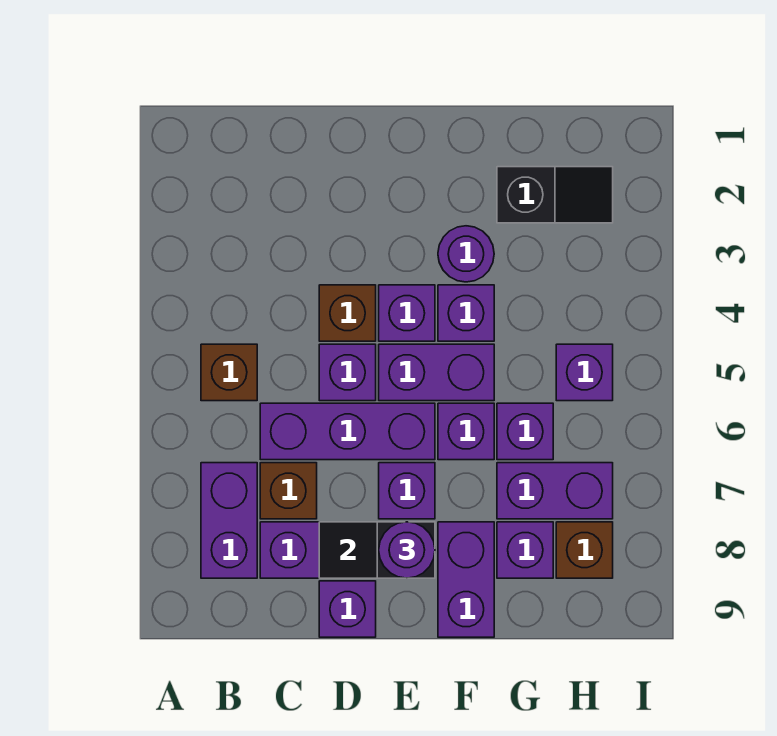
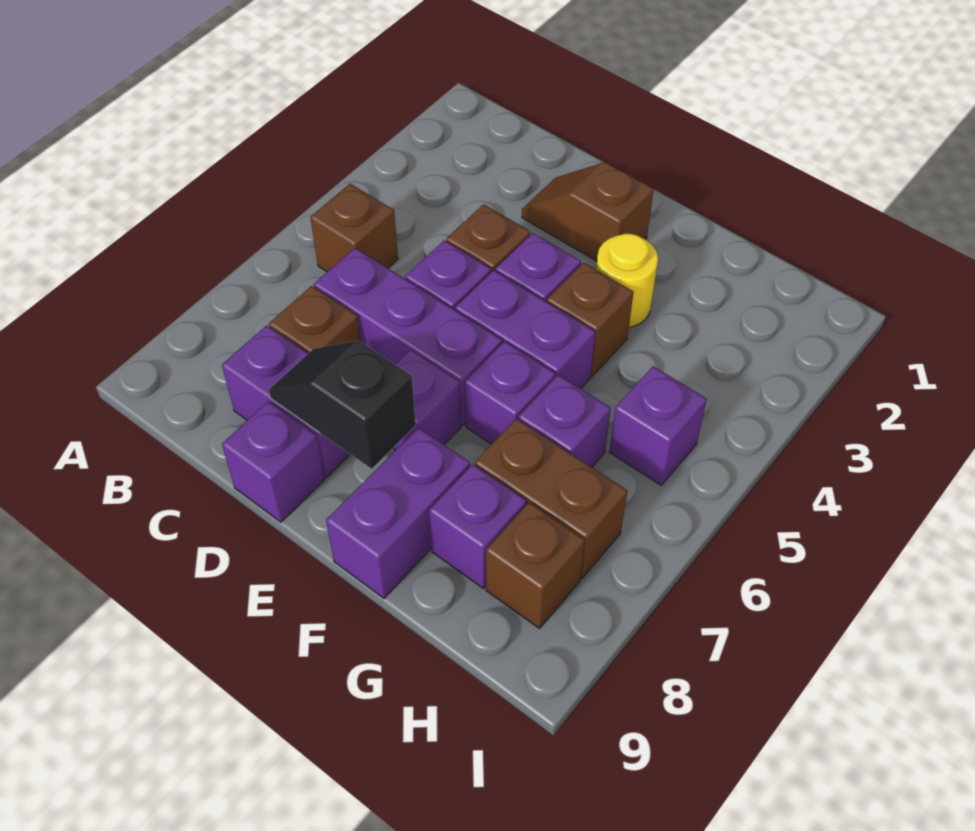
purple 1x2 brick [201,463,257,578] -> none
none -> brown 1x2 slope [522,162,654,261]
purple 1x1 round brick [379,522,435,578] -> none
purple 1x1 round brick [438,226,494,282] -> yellow 1x1 round brick [596,234,658,327]
purple 1x1 brick [438,285,494,341] -> brown 1x1 brick [547,263,633,376]
black 1x2 slope [497,167,613,223] -> none
purple 1x2 brick [497,463,613,519] -> brown 1x2 brick [475,419,627,578]

